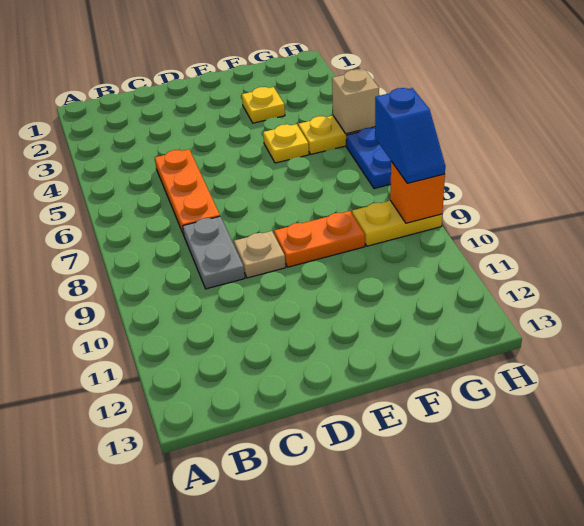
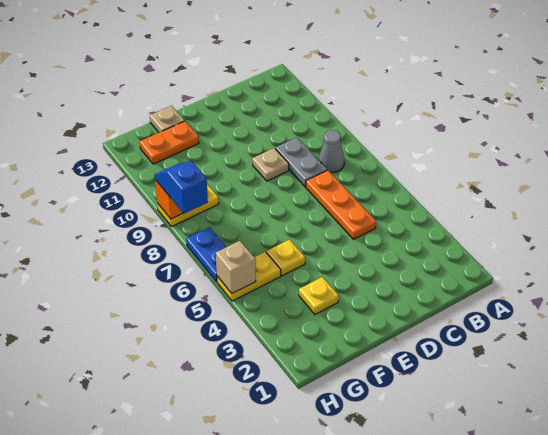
none -> grey 1x1 cone [318,130,344,172]
orange 1x2 plate [274,211,365,267] -> orange 1x2 plate moved to [140,121,199,164]
none -> tan 1x1 plate [150,106,185,132]

